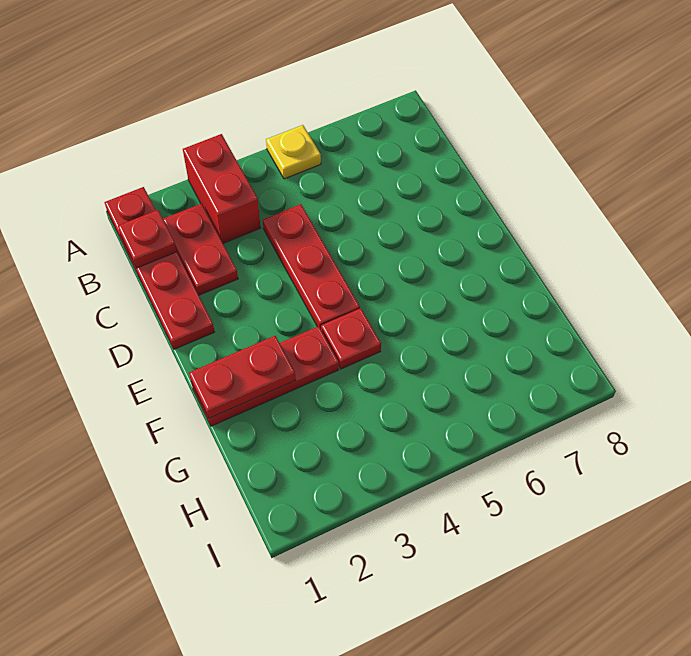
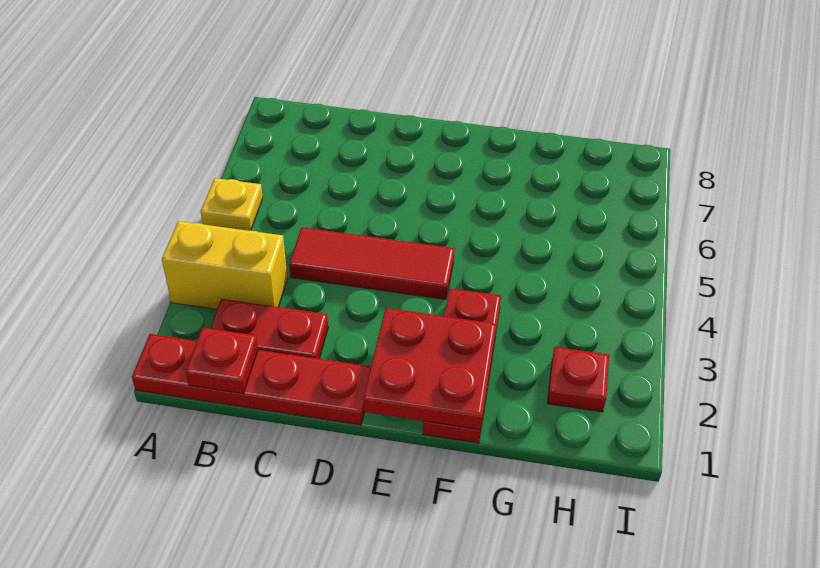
red 1x2 brick [183,134,261,243] -> yellow 1x2 brick [162,221,287,309]
red 1x3 plate [263,204,360,329] -> red 1x3 tile [289,227,455,299]
red 1x2 plate [189,336,296,418] -> red 2x2 plate [363,308,496,430]
red 1x1 plate [321,308,381,369] -> red 1x1 plate moved to [547,347,609,412]

